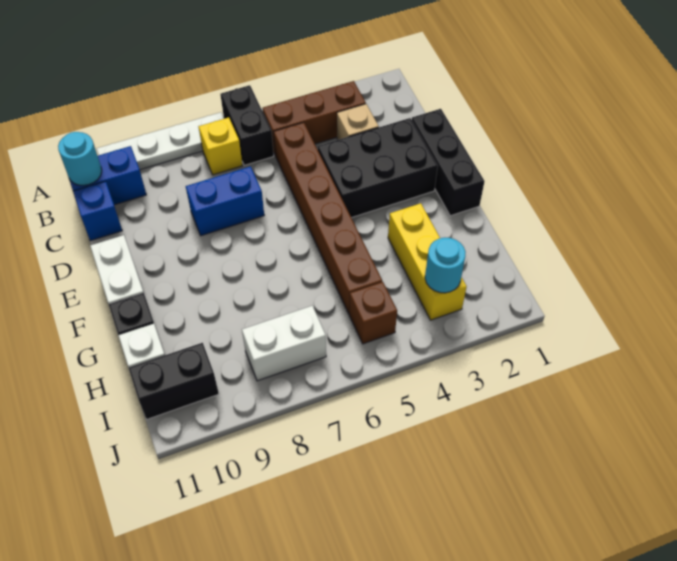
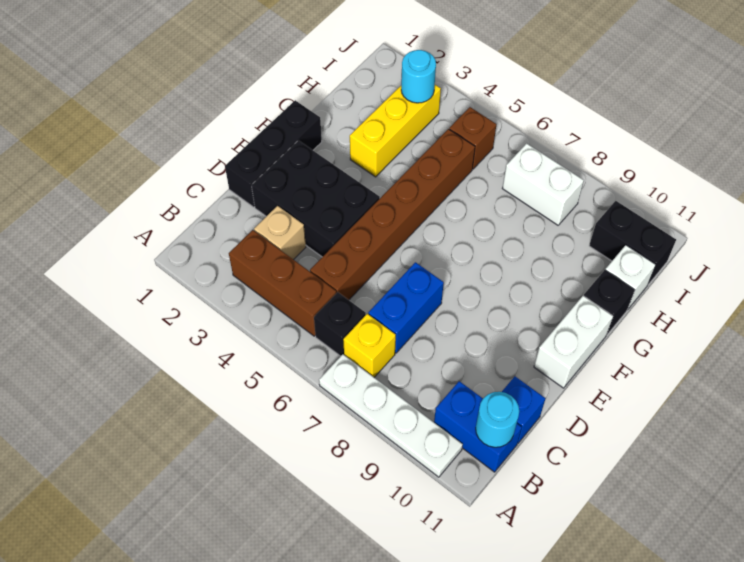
black 1x2 brick [220,85,274,165] -> black 1x1 brick [314,292,366,356]
blue 1x2 brick [186,166,264,236] -> blue 1x2 brick turned to [368,262,444,353]

